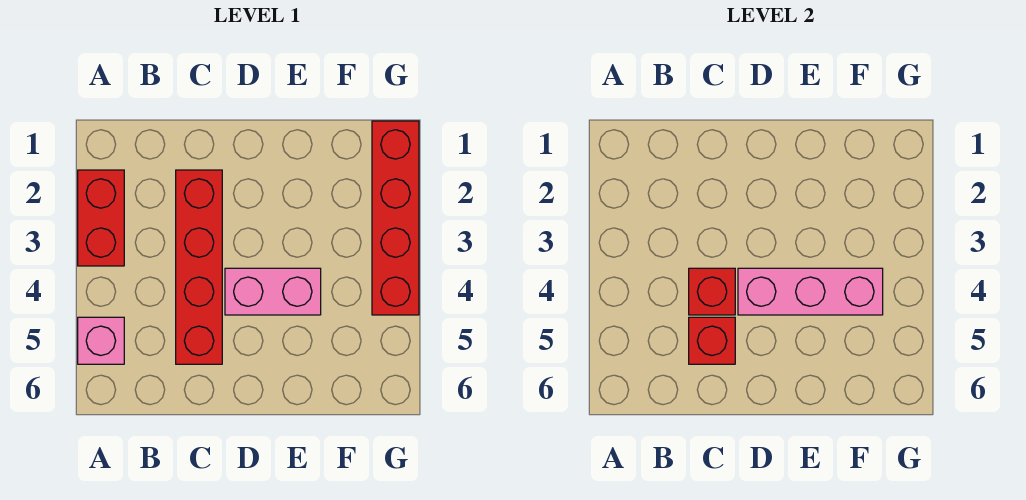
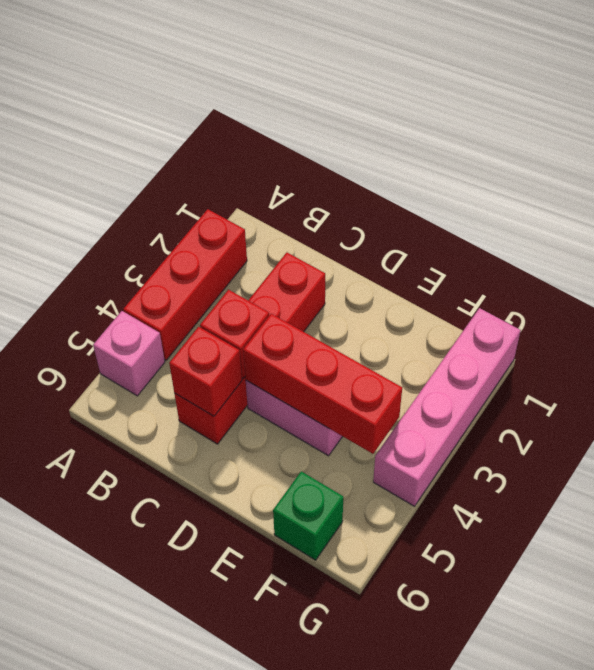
red 1x2 brick [78,170,124,266] -> red 1x3 brick [123,209,247,360]
pink 1x3 brick [738,268,883,315] -> red 1x3 brick [243,314,402,454]
none -> green 1x1 brick [273,471,343,560]
red 1x4 brick [372,121,419,315] -> pink 1x4 brick [373,308,521,506]

